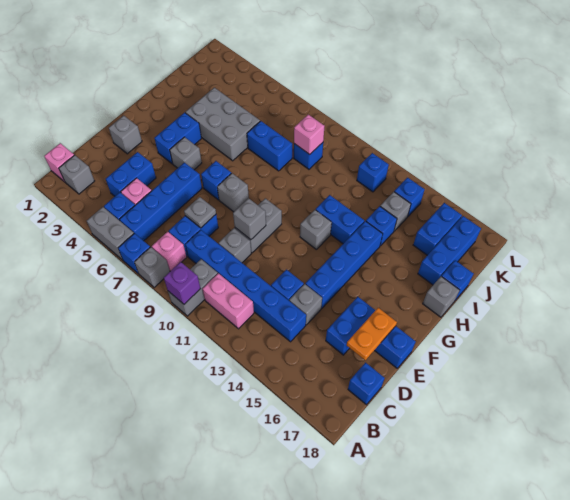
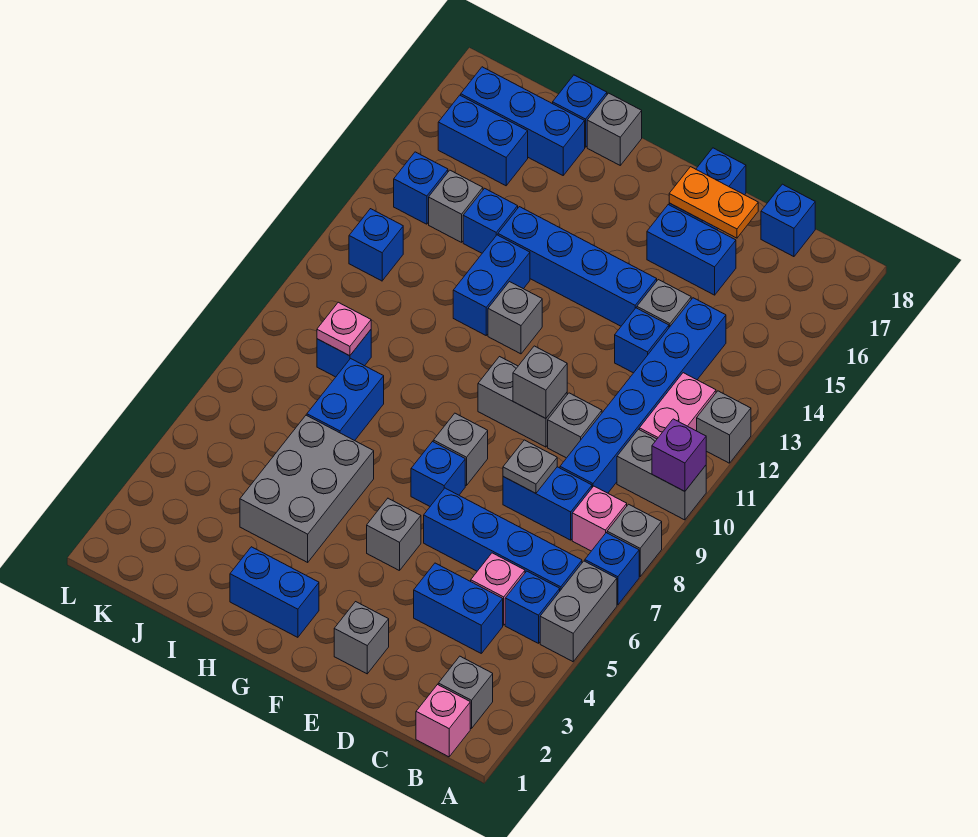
none -> grey 1x1 brick [697,391,751,463]
blue 1x2 brick [154,113,201,164] -> blue 1x2 brick moved to [230,547,319,637]
pink 1x1 brick [294,115,324,154] -> pink 1x1 plate [317,302,371,356]

